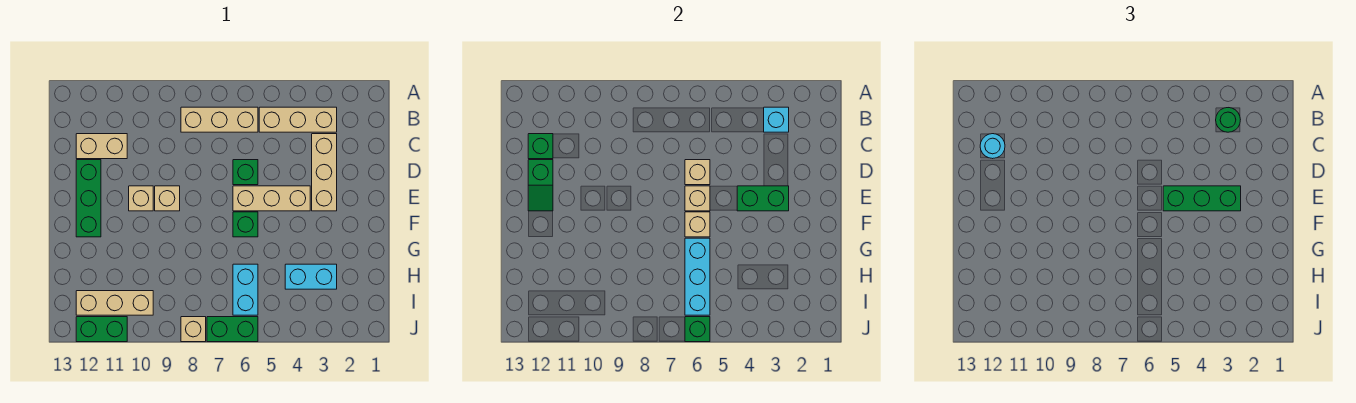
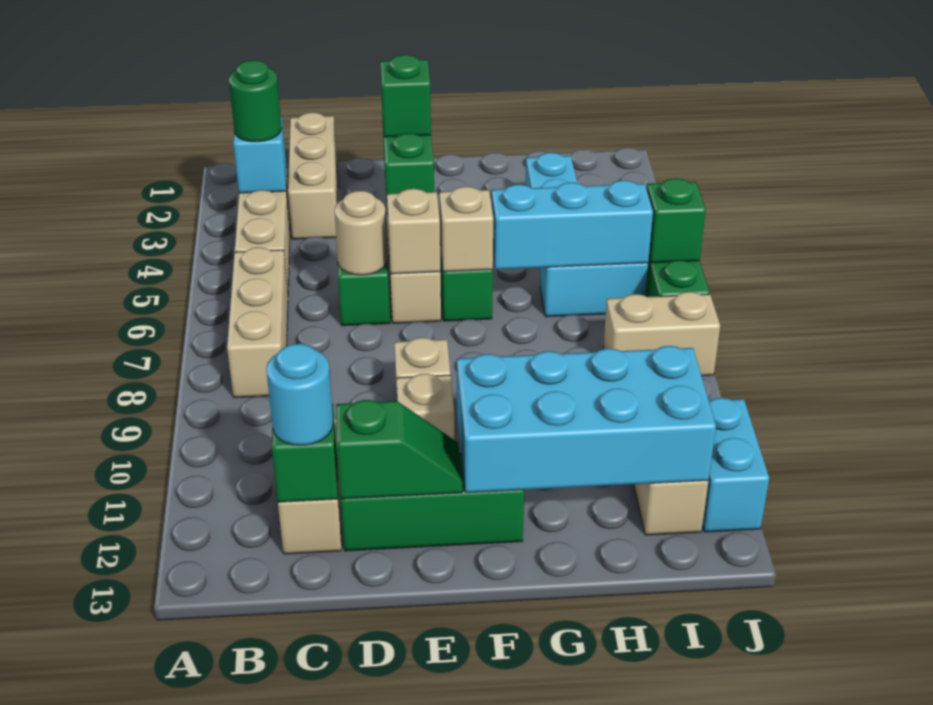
tan 1x3 brick [312,134,337,211] -> tan 1x3 brick turned to [288,113,337,239]
tan 1x1 brick [685,160,710,185] -> tan 1x1 round brick [334,191,387,275]
green 1x3 brick [1163,186,1241,211] -> green 1x1 brick [380,55,431,137]
none -> cyan 2x4 brick [457,346,716,493]
tan 1x1 brick [181,317,206,342] -> tan 1x2 brick [603,292,720,376]
green 1x2 brick [76,317,127,342] -> cyan 1x2 brick [702,398,769,532]

